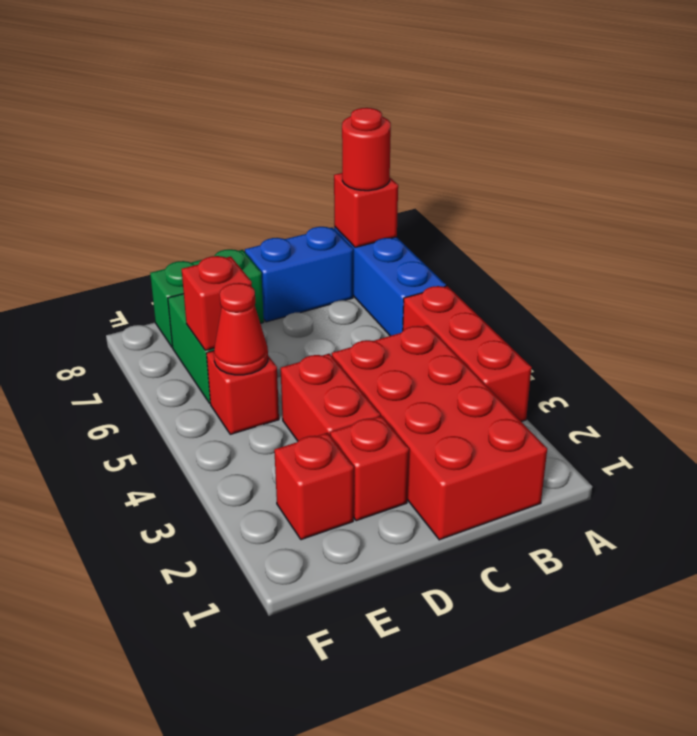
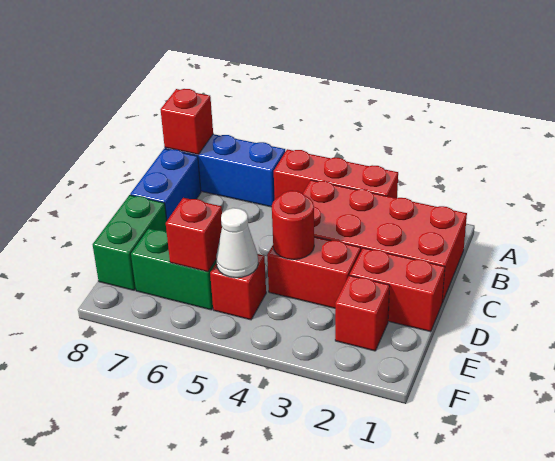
red 1x1 round brick [342,108,391,191] -> red 1x1 round brick moved to [272,191,314,260]
red 1x1 brick [330,416,409,521] -> red 1x2 brick [350,248,445,332]
red 1x1 cone [214,283,268,375] -> white 1x1 cone [216,208,258,278]

